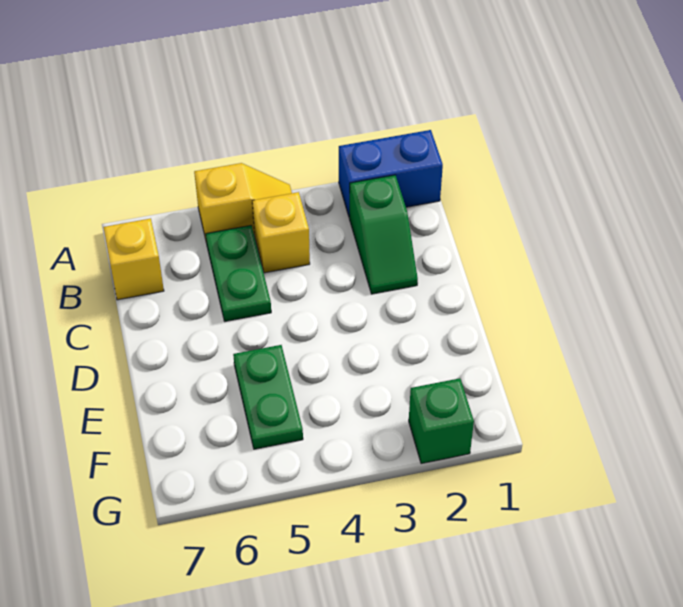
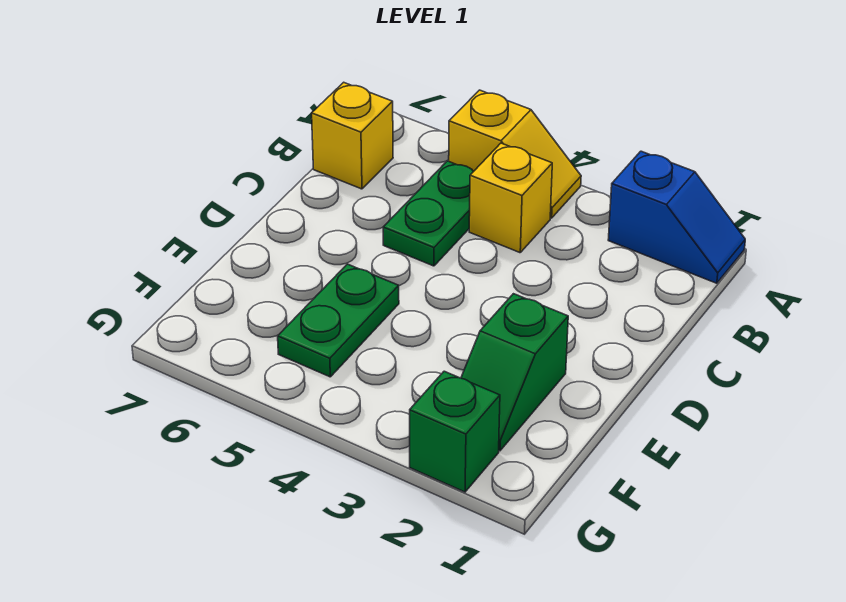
blue 1x2 brick [339,130,443,216] -> blue 1x2 slope [608,151,745,283]
green 1x2 slope [349,175,418,294] -> green 1x2 slope moved to [461,294,568,451]

